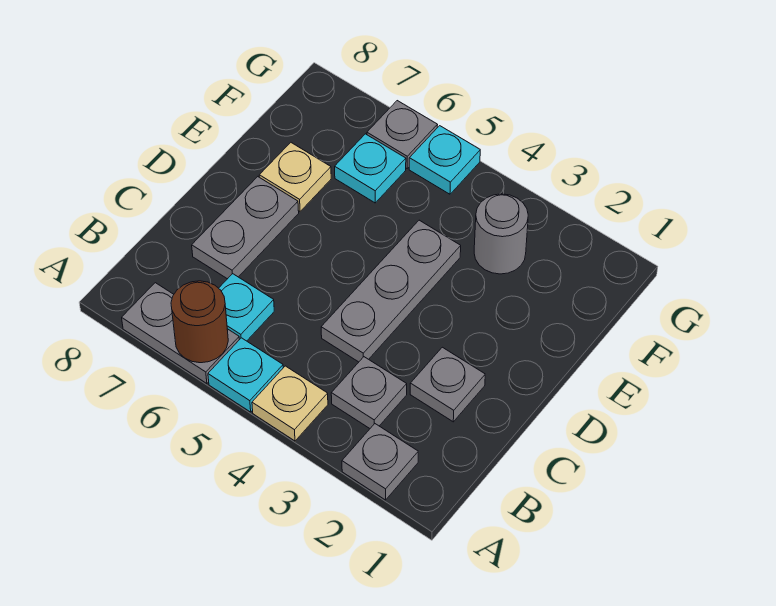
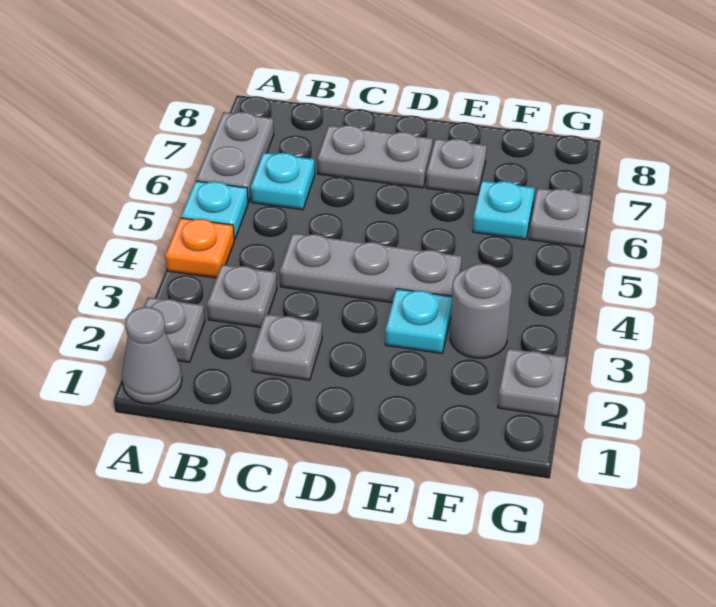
none -> grey 1x1 cone [122,307,182,404]
tan 1x1 plate [252,366,328,441] -> orange 1x1 plate [165,218,234,278]
brown 1x1 round brick [171,281,228,363] -> none
tan 1x1 plate [259,143,331,211] -> grey 1x1 plate [426,139,487,195]
none -> grey 1x1 plate [498,348,566,417]
cyan 1x1 plate [409,126,480,194] -> cyan 1x1 plate moved to [385,289,452,353]

